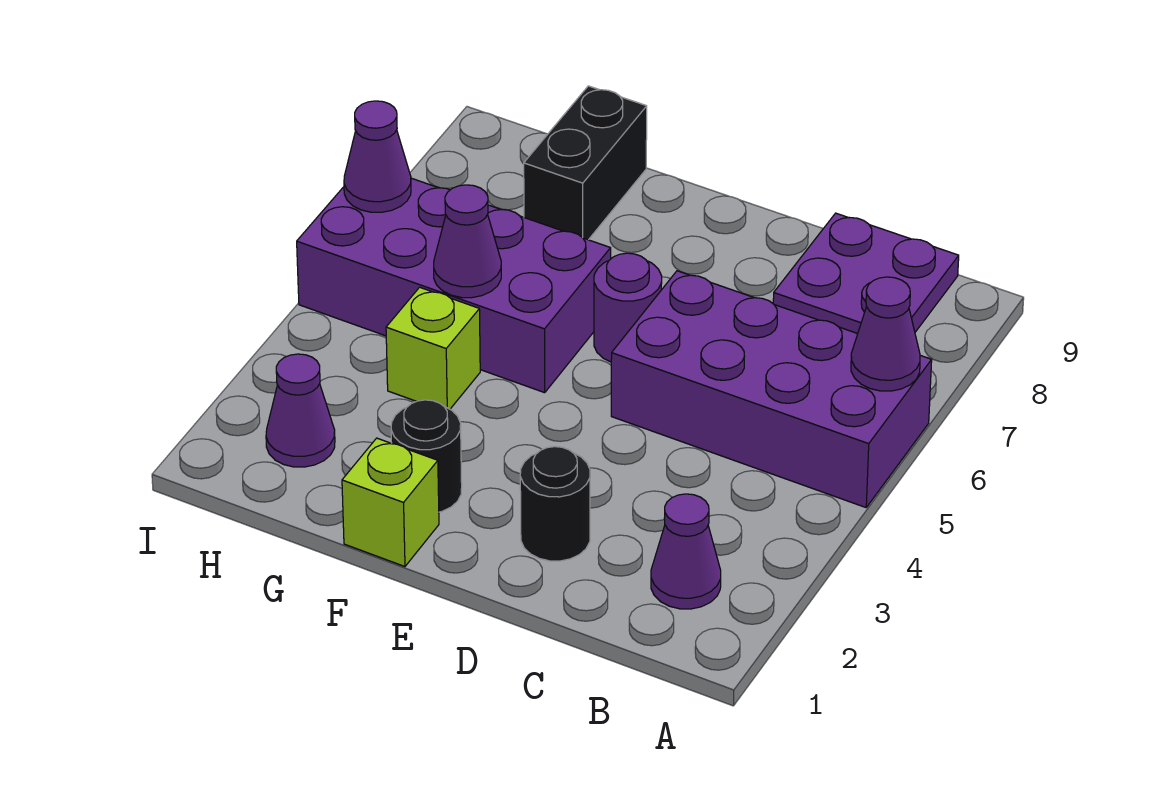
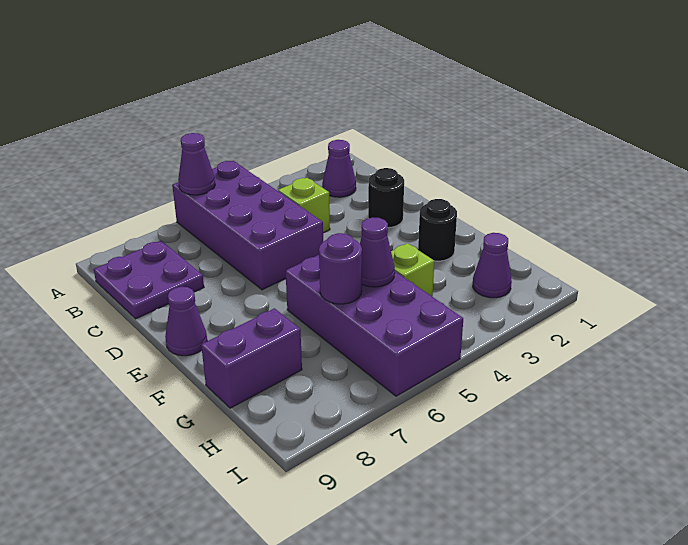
purple 1x1 round brick [594,253,662,362] -> purple 1x1 round brick moved to [319,233,362,304]
lime 1x1 brick [342,438,439,567] -> lime 1x1 brick moved to [278,178,330,233]
black 1x2 brick [524,86,647,240] -> purple 1x2 brick [201,308,302,408]
purple 1x1 cone [344,101,411,212] -> purple 1x1 cone moved to [165,287,207,356]

